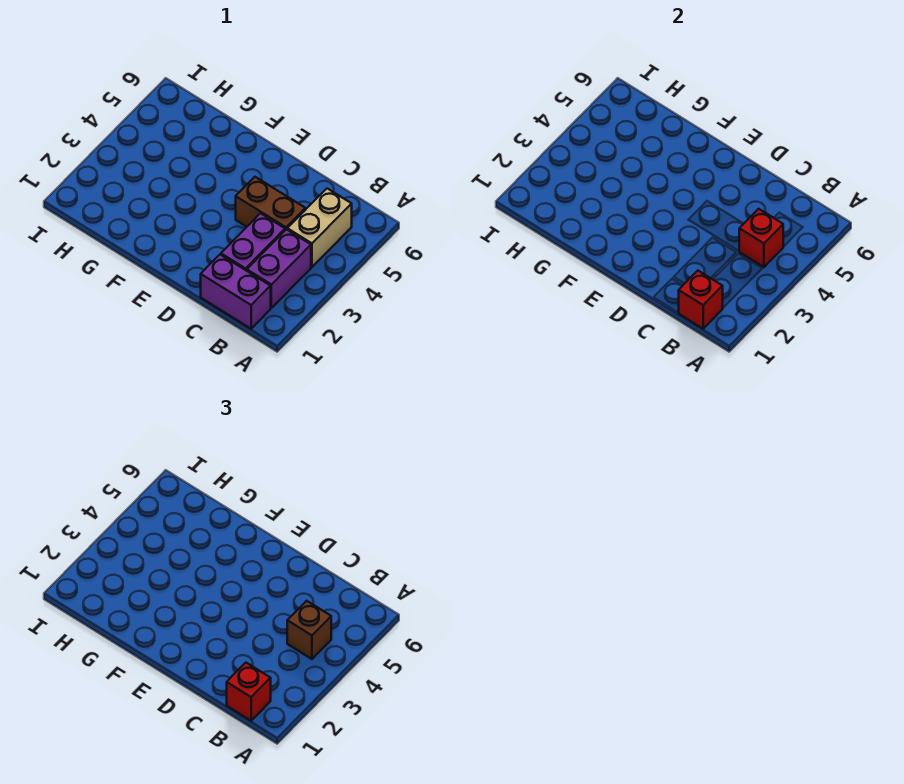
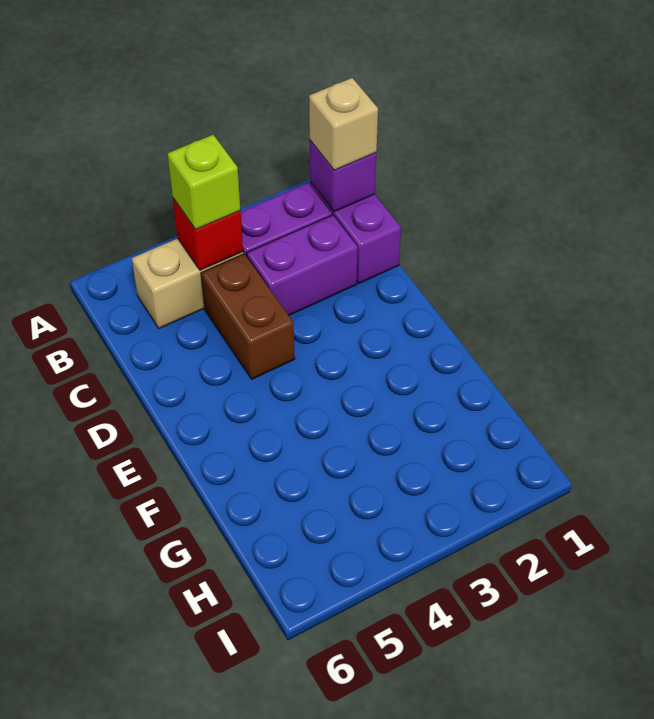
red 1x1 brick [679,271,723,329] -> purple 1x1 brick [310,141,376,212]
red 1x1 brick [227,663,271,721] -> tan 1x1 brick [309,78,378,170]
brown 1x1 brick [287,601,331,659] -> lime 1x1 brick [168,135,240,230]

